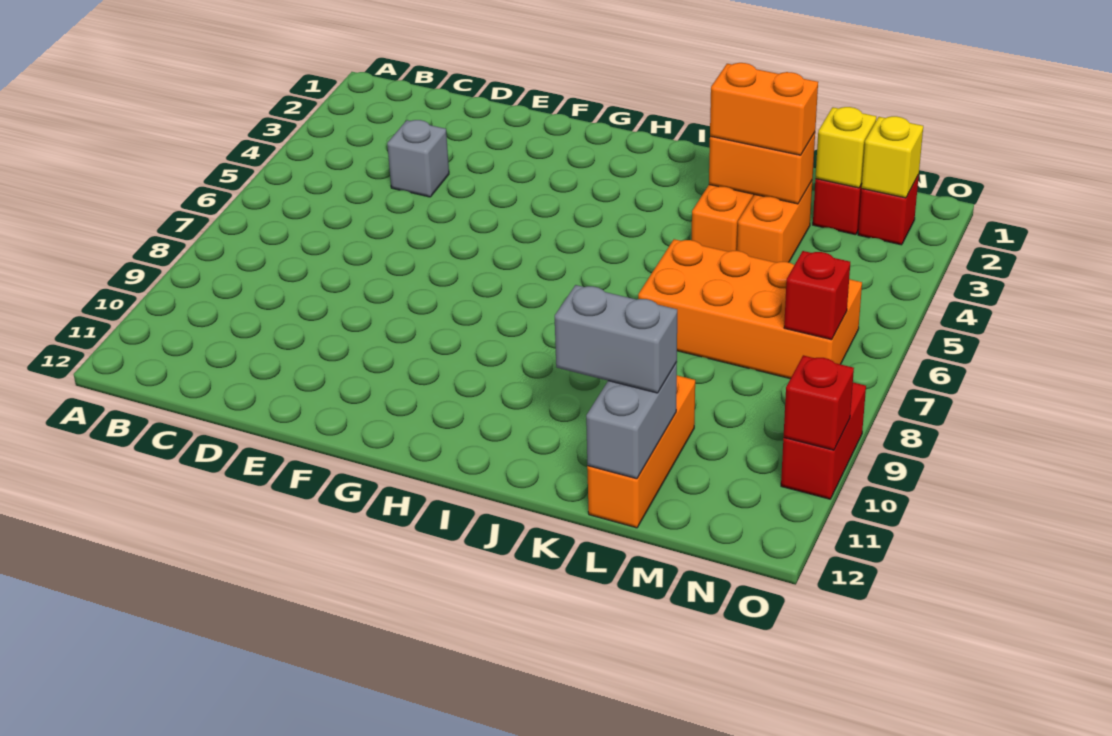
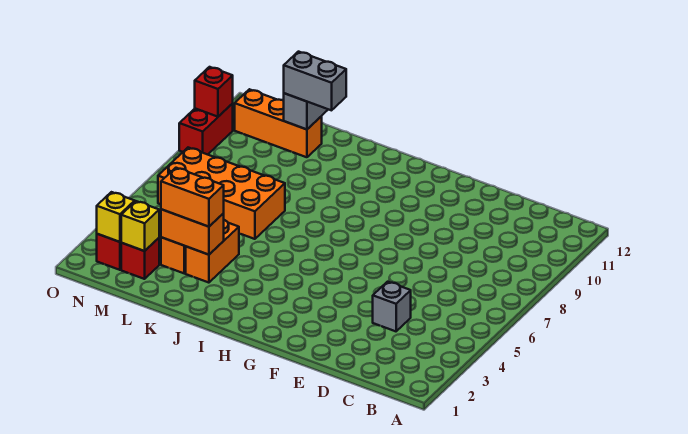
orange 1x3 brick [587,375,695,528] -> orange 1x3 brick turned to [235,89,322,157]
red 1x1 brick [784,251,850,340] -> none

